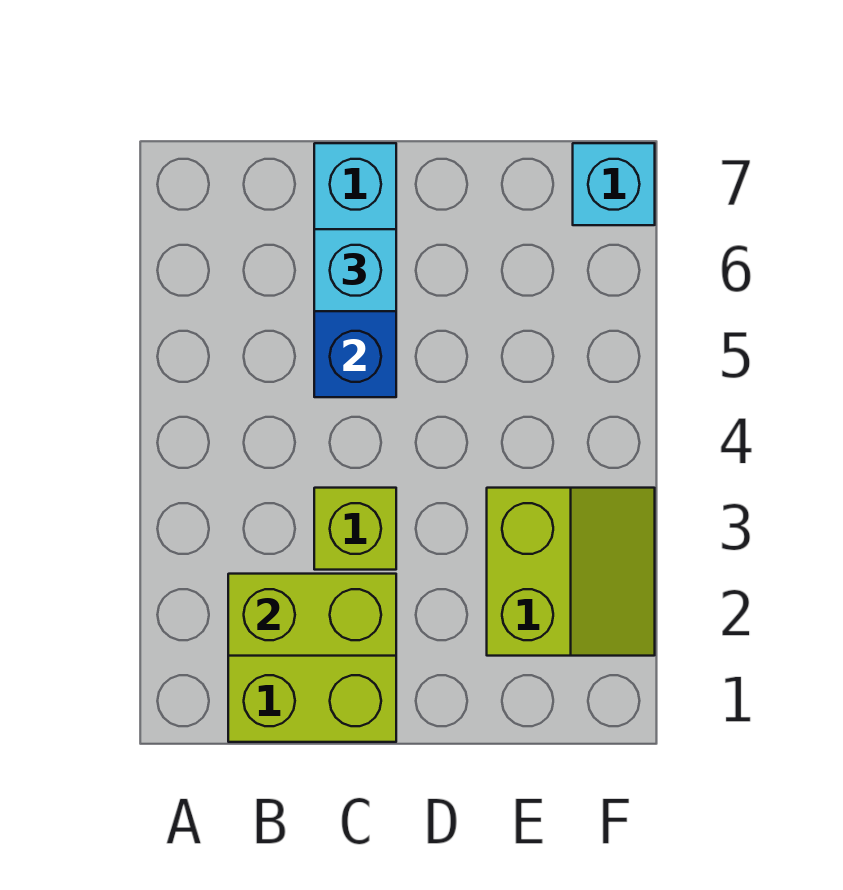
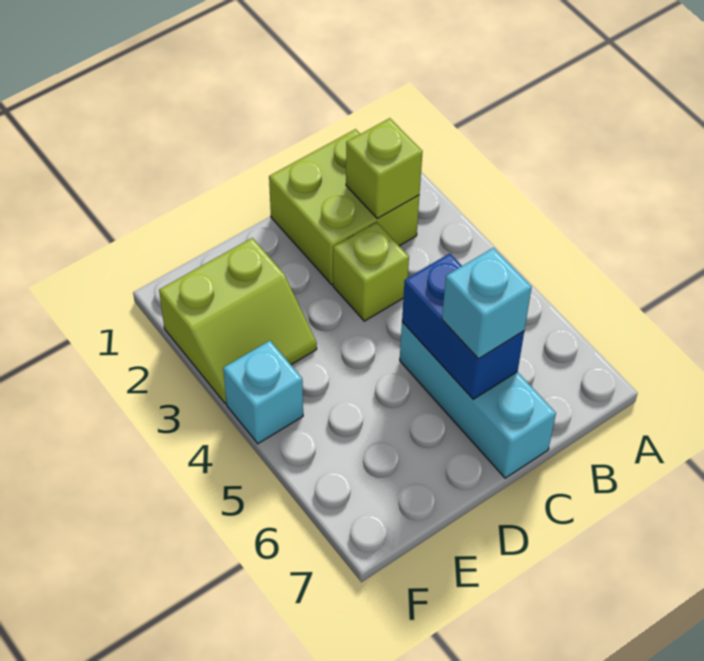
lime 1x2 brick [228,574,396,656] -> lime 1x1 brick [346,118,423,219]
lime 2x2 slope [487,488,655,656] -> lime 2x2 slope turned to [159,238,317,404]
cyan 1x1 brick [573,143,655,225] -> cyan 1x1 brick moved to [223,341,303,444]

